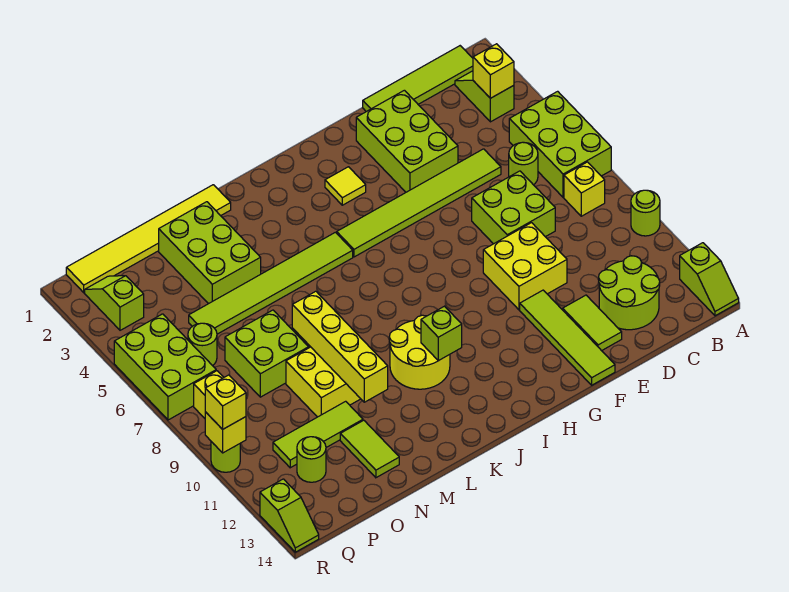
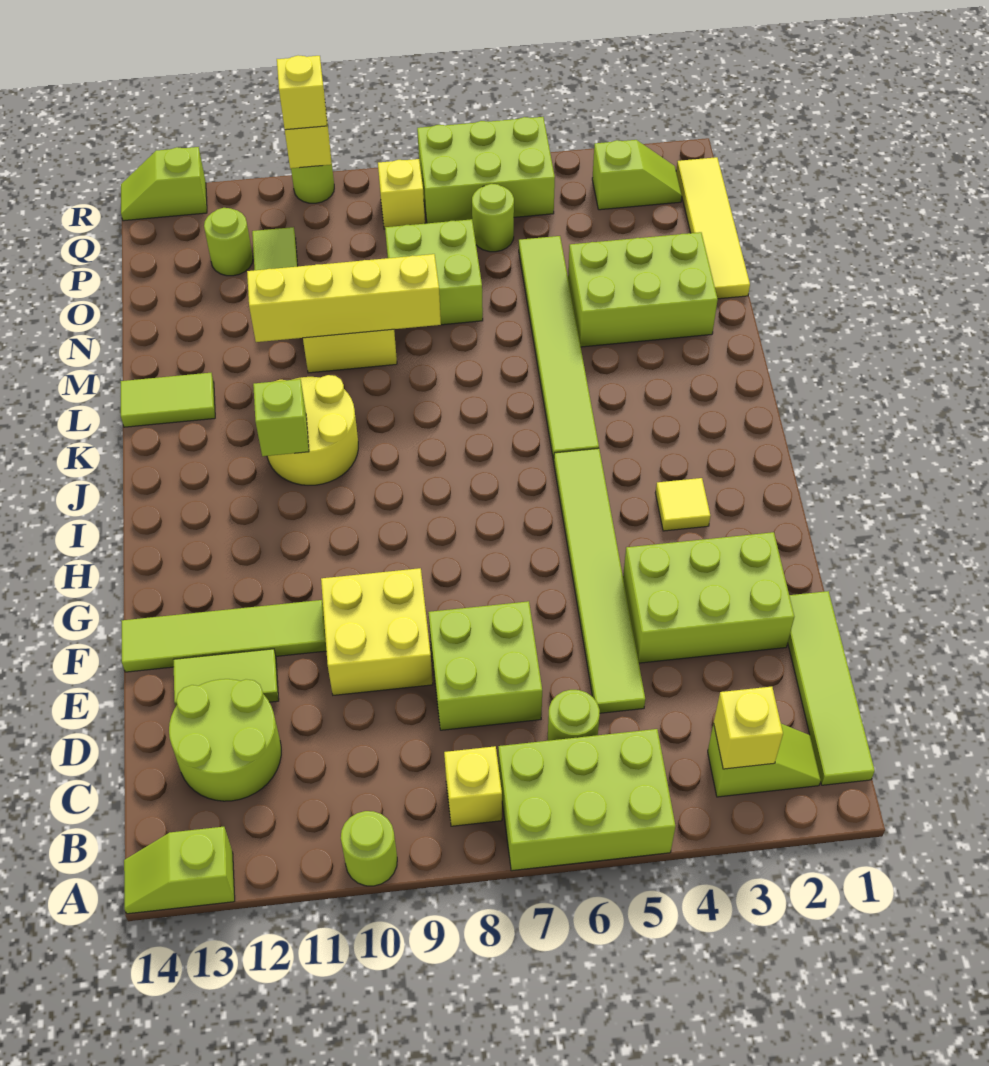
yellow 1x6 tile [66,185,231,293] -> yellow 1x4 tile [676,157,750,299]
lime 1x2 tile [340,420,399,478] -> lime 1x2 tile moved to [121,373,215,427]

